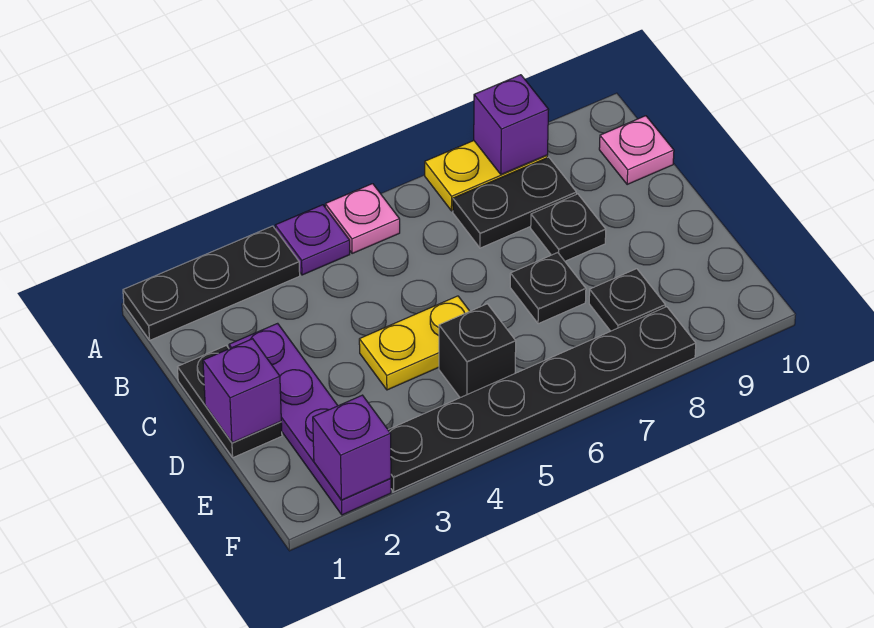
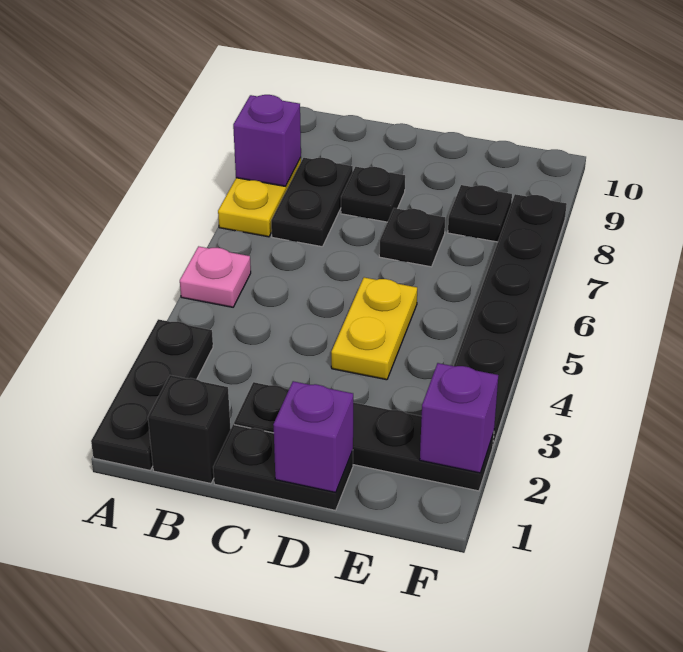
purple 1x1 plate [275,205,350,275] -> none
pink 1x1 plate [599,116,674,185] -> none
purple 1x4 plate [229,323,391,515] -> black 1x4 plate [234,382,494,491]
black 1x1 brick [439,304,516,398] -> black 1x1 brick moved to [148,375,231,484]

